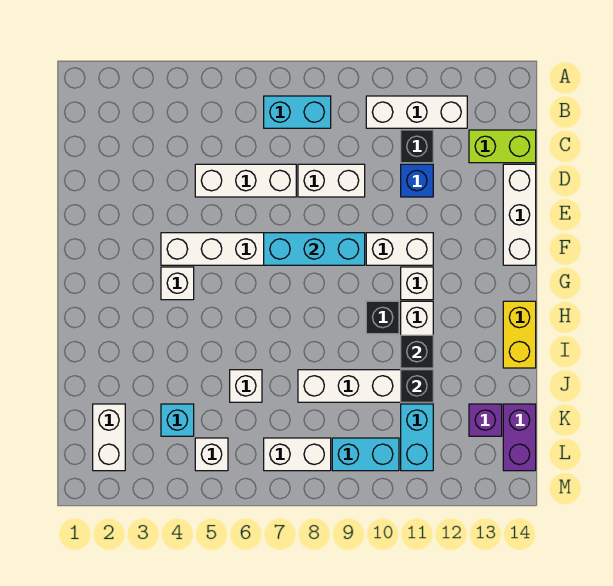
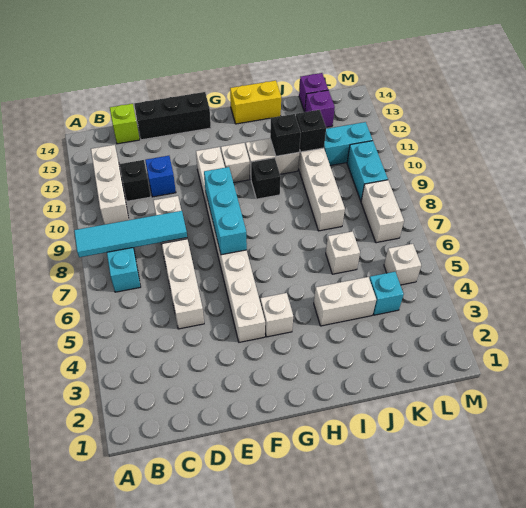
none -> cyan 1x4 tile [74,211,187,257]
lime 1x2 brick [469,130,536,163] -> lime 1x1 brick [110,104,140,144]
white 1x3 brick [503,164,536,265] -> black 1x3 brick [134,92,211,140]
white 1x2 brick [93,404,125,471] -> white 1x2 brick moved to [314,277,376,326]
purple 1x2 brick [503,404,536,471] -> purple 1x1 brick [299,73,328,112]

